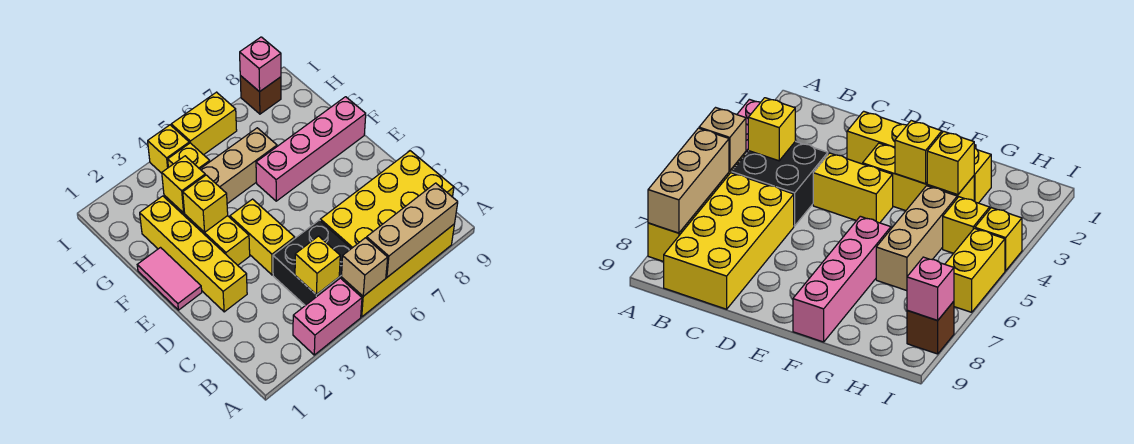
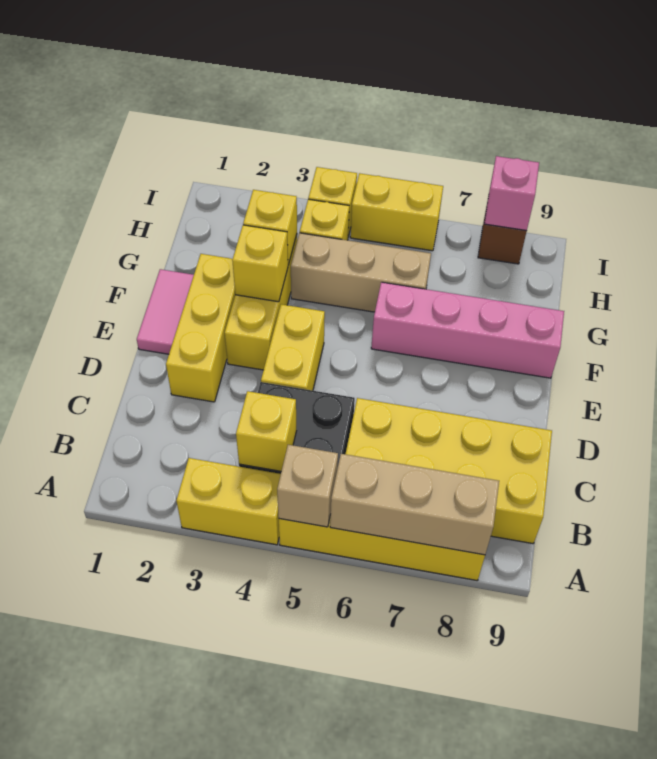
pink 1x2 brick [293,278,362,355] -> yellow 1x2 brick [176,458,281,545]
yellow 1x4 brick [140,196,247,312] -> yellow 1x3 brick [166,254,235,402]

